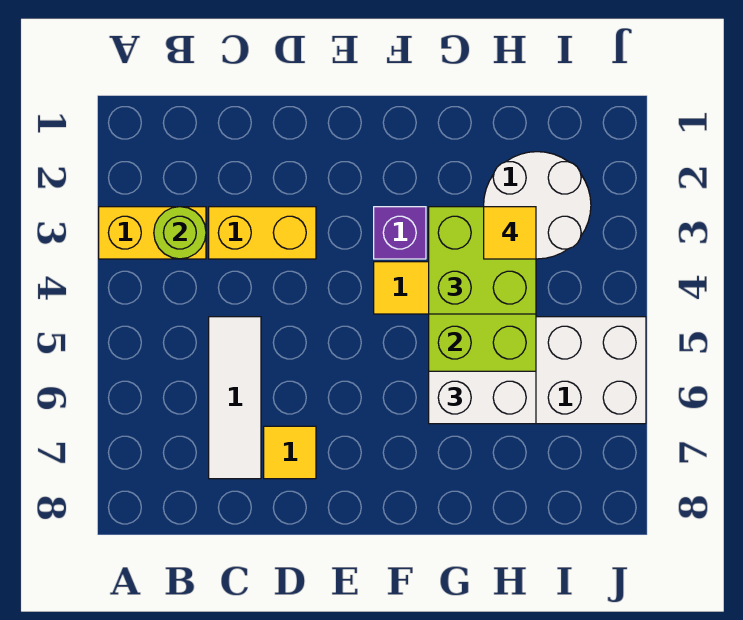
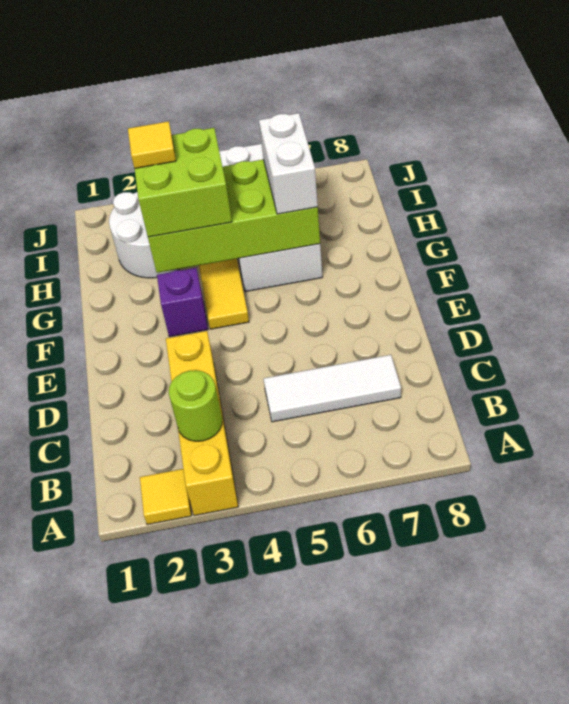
yellow 1x1 tile [264,426,316,479] -> yellow 1x1 tile moved to [140,469,192,525]

